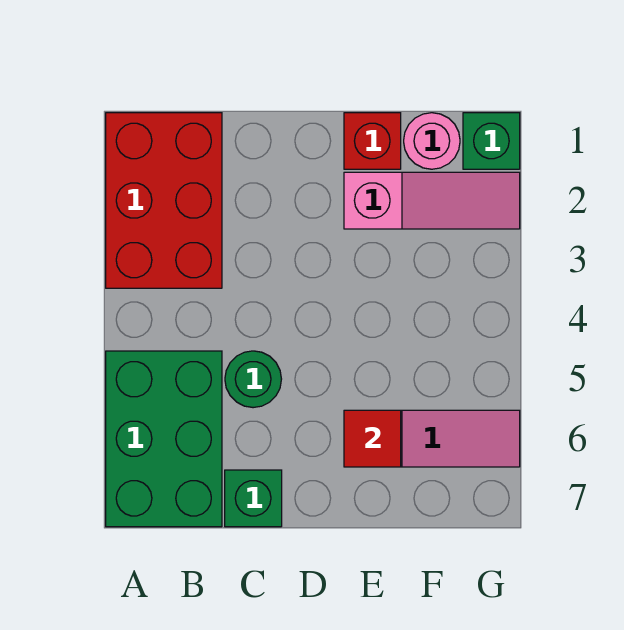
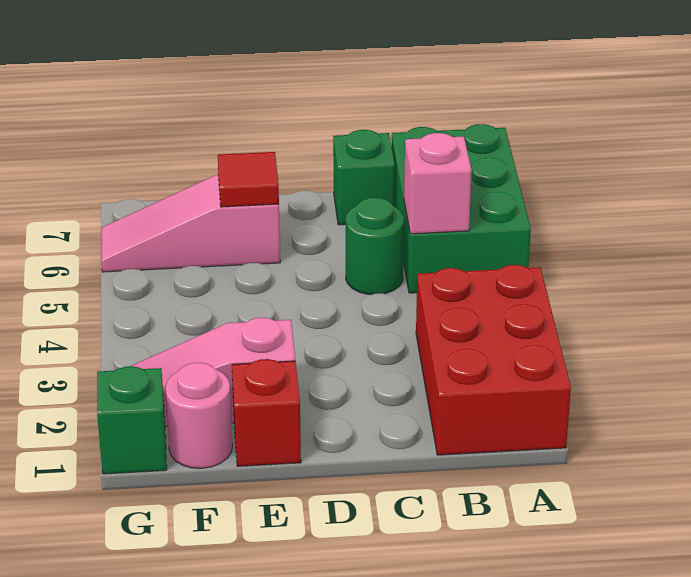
none -> pink 1x1 brick [404,133,472,234]

